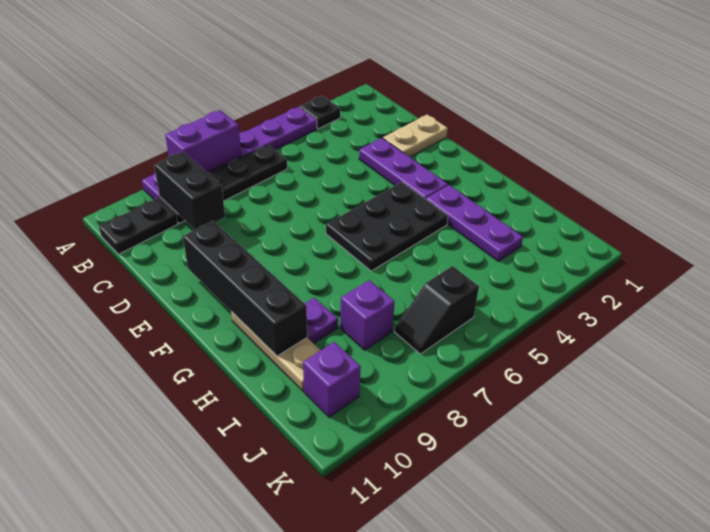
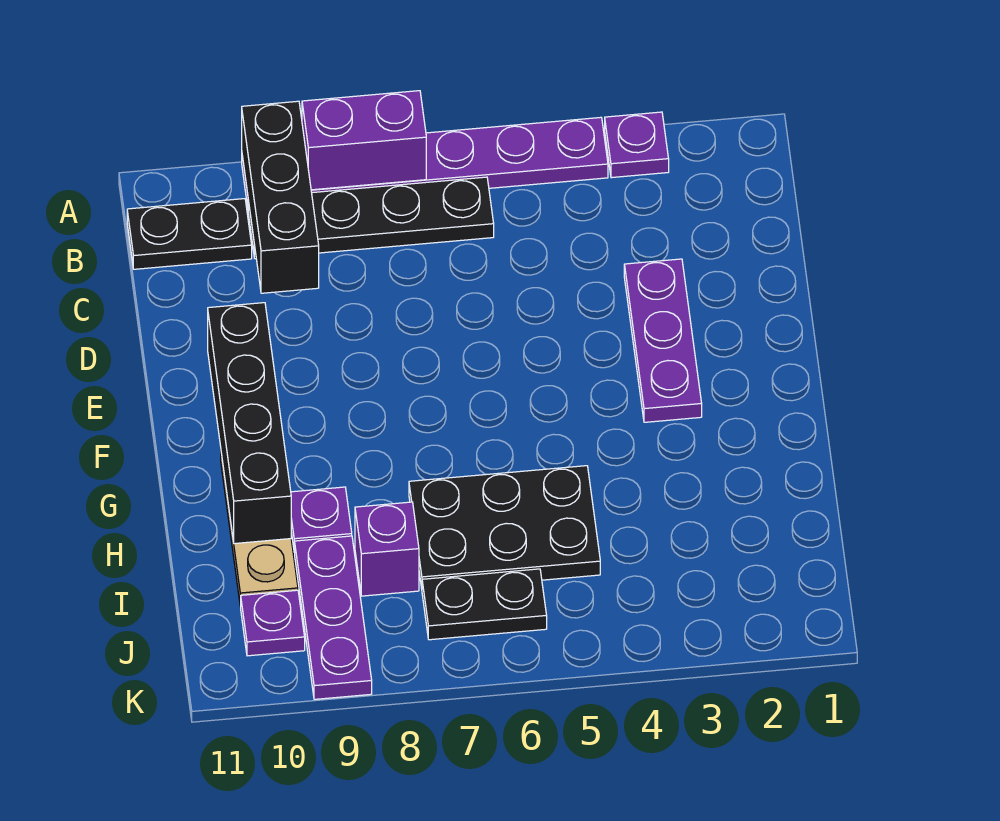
black 1x1 plate [300,96,340,129] -> purple 1x1 plate [605,112,669,178]
black 1x2 brick [154,152,225,230] -> black 1x3 brick [242,101,319,293]
tan 1x2 plate [383,115,448,157] -> none
black 2x3 plate [326,182,448,271] -> black 2x3 plate moved to [409,466,600,588]
purple 1x3 plate [426,185,523,261] -> purple 1x3 plate moved to [294,536,372,699]
black 1x2 slope [395,266,479,354] -> black 1x2 plate [422,569,547,640]
purple 1x1 brick [303,342,361,417] -> purple 1x1 plate [241,590,305,656]

